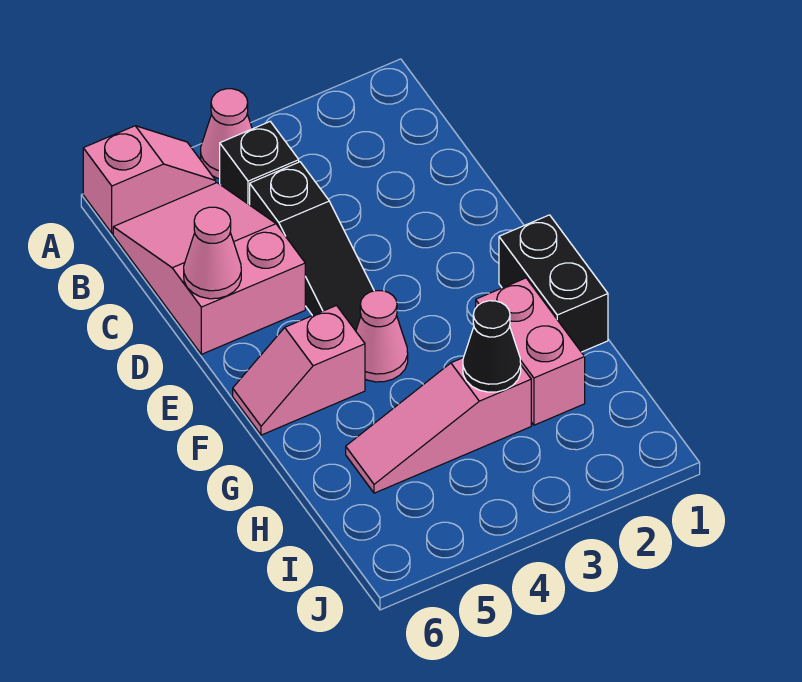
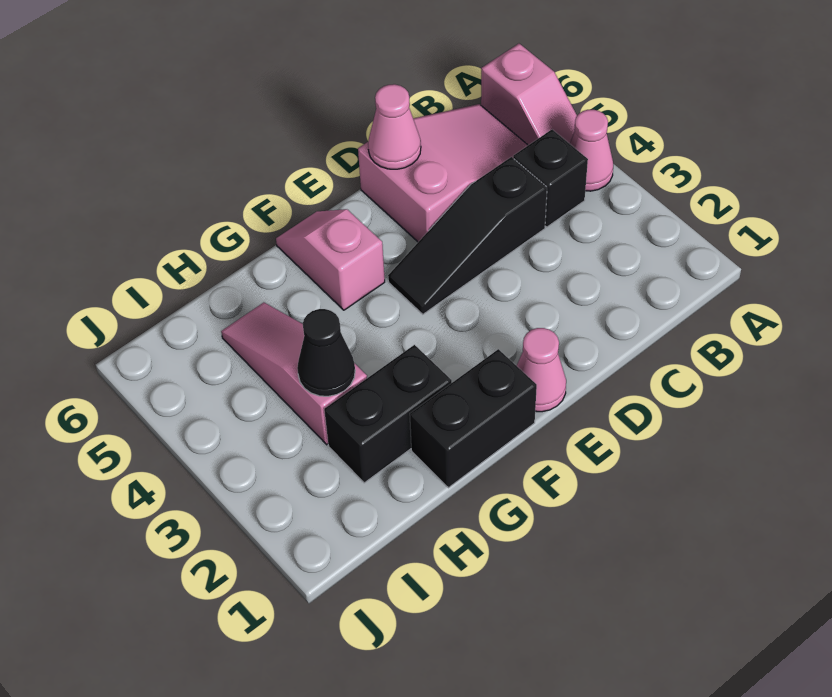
pink 1x1 cone [356,291,408,382] -> pink 1x1 cone moved to [517,328,566,412]
pink 1x2 brick [476,278,585,425] -> black 1x2 brick [324,345,452,483]

